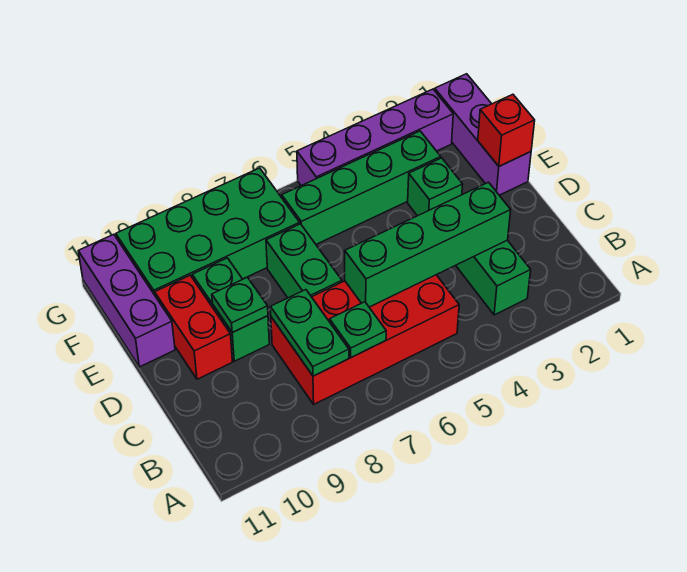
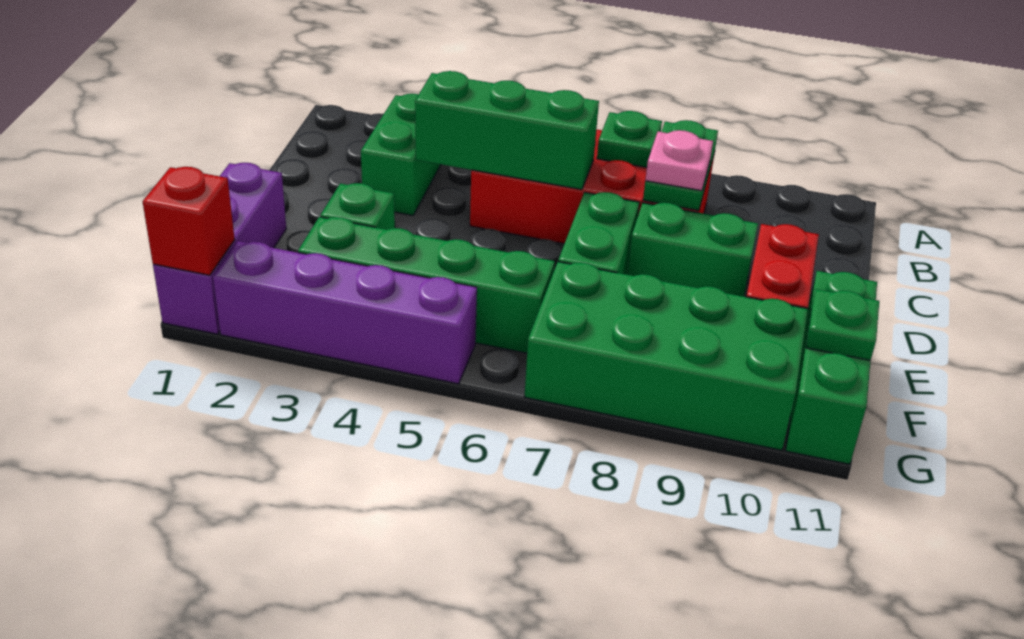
green 1x4 brick [345,182,511,307] -> green 1x3 brick [415,71,599,190]
none -> pink 1x1 plate [645,130,713,191]
green 1x2 brick [192,258,269,361] -> green 1x2 brick turned to [627,203,758,296]
green 1x1 plate [212,277,268,332] -> green 1x1 plate moved to [806,289,879,360]
red 1x1 brick [478,94,535,166] -> red 1x1 brick moved to [143,167,235,275]
purple 1x3 brick [78,234,175,367] -> green 1x3 brick [785,271,877,464]

